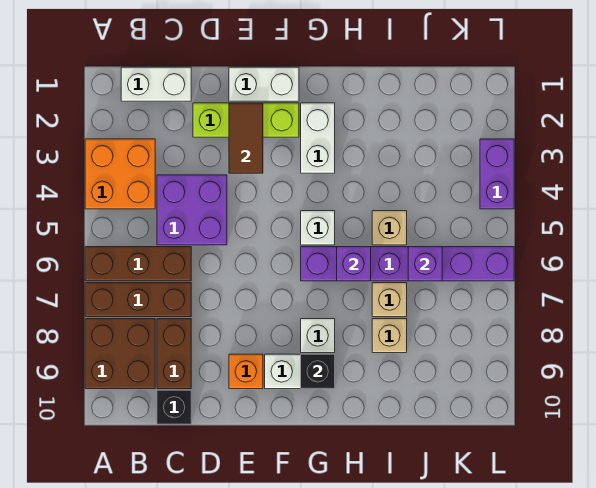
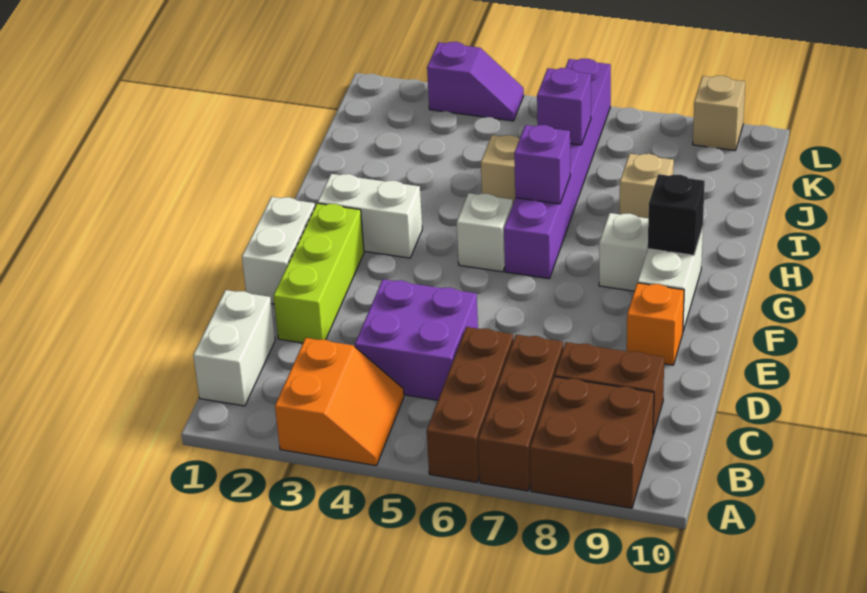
orange 2x2 brick [85,139,155,209] -> orange 2x2 slope [275,338,404,466]
black 1x1 brick [157,390,191,424] -> none
brown 1x2 tile [229,103,263,173] -> none
tan 1x1 brick [372,283,407,317] -> tan 1x1 brick moved to [693,76,745,151]
purple 1x2 brick [480,139,514,209] -> purple 1x2 slope [427,42,524,121]

